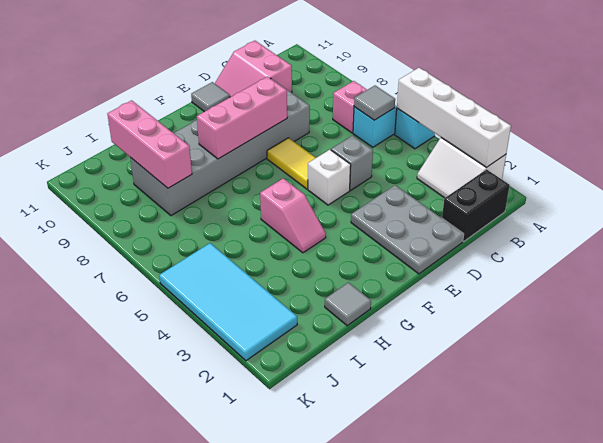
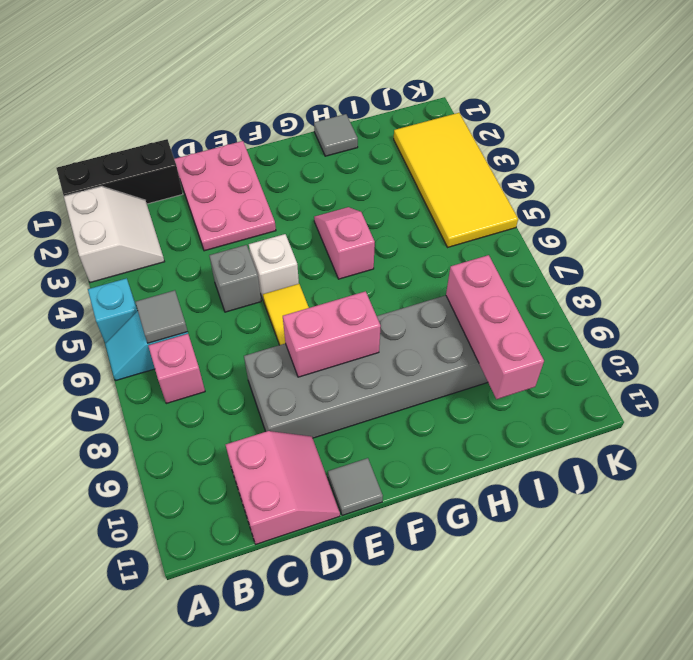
white 1x4 brick [397,68,511,167] -> none
black 1x2 brick [442,169,510,241] -> black 1x3 brick [56,139,183,204]
grey 2x3 plate [351,185,464,274] -> pink 2x3 plate [174,141,276,251]
pink 1x3 brick [197,77,287,159] -> pink 1x2 brick [283,291,381,377]
cyan 2x4 tile [159,243,297,361] -> yellow 2x4 tile [394,113,518,247]

